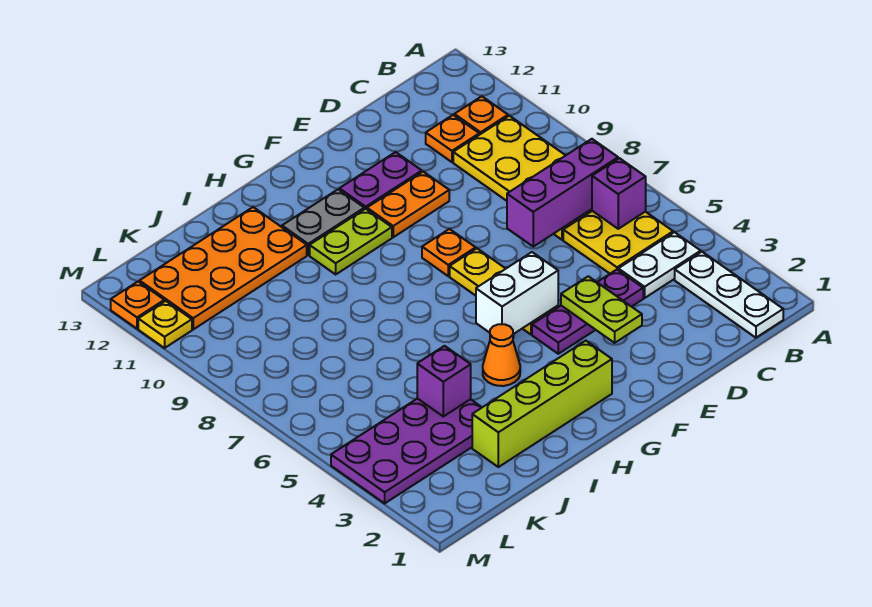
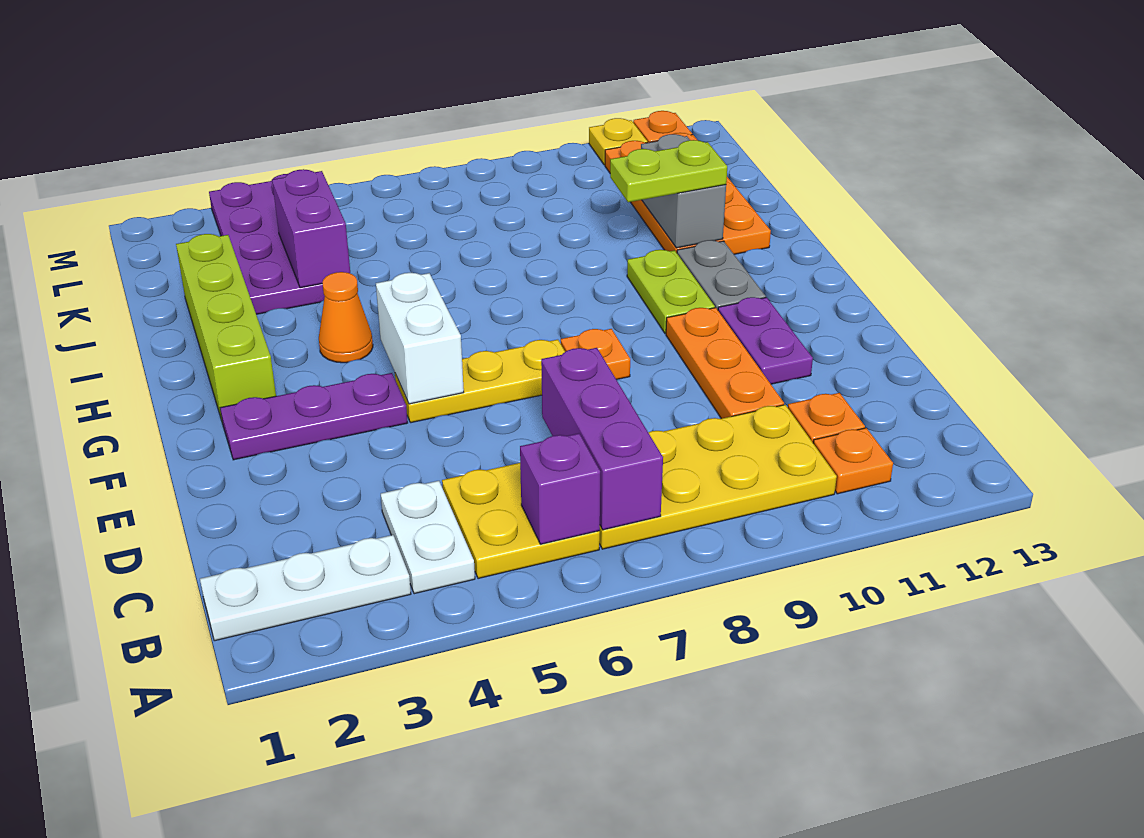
purple 1x3 plate [532,270,643,354] -> purple 1x3 plate turned to [220,373,408,460]
lime 1x2 plate [561,276,642,343] -> lime 1x2 plate moved to [610,140,727,202]
orange 1x2 plate [367,172,449,237] -> orange 1x3 plate [666,308,784,419]
none -> grey 1x2 brick [641,134,726,248]
purple 1x1 brick [417,346,471,416] -> purple 1x2 brick [272,169,350,288]

